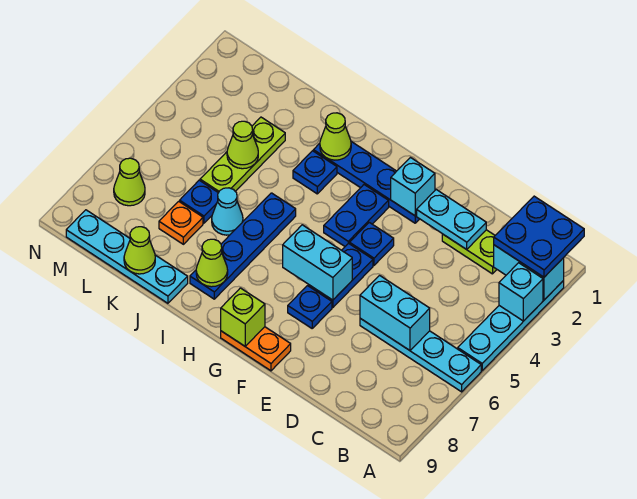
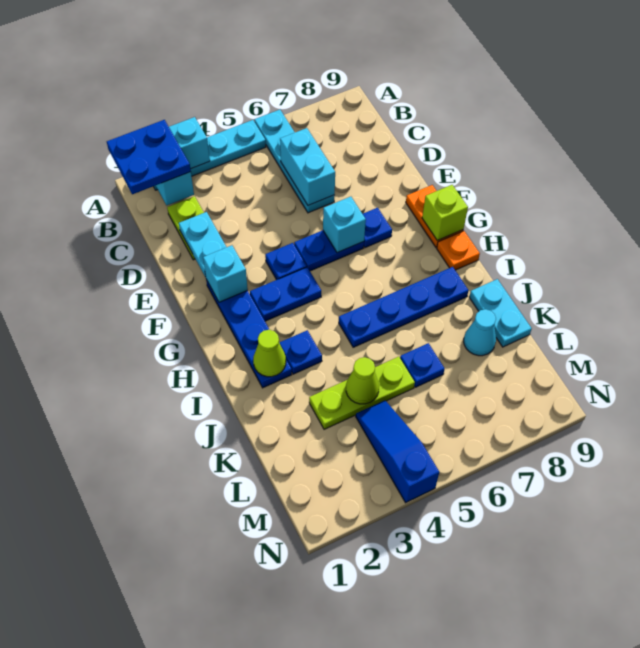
cyan 1x2 brick [283,225,352,300] -> cyan 1x1 brick [323,197,366,253]
lime 1x1 cone [196,239,228,287] -> none
cyan 1x1 cone [212,188,243,235] -> cyan 1x1 cone moved to [464,309,496,356]
cyan 1x4 plate [66,210,188,303] -> cyan 1x2 plate [469,279,532,347]
orange 1x1 plate [159,201,203,244] -> orange 1x1 plate moved to [437,231,480,270]
lime 1x1 cone [124,227,155,274] -> none
none -> blue 1x3 slope [356,400,439,503]
lime 1x1 cone [114,158,145,206] -> none

